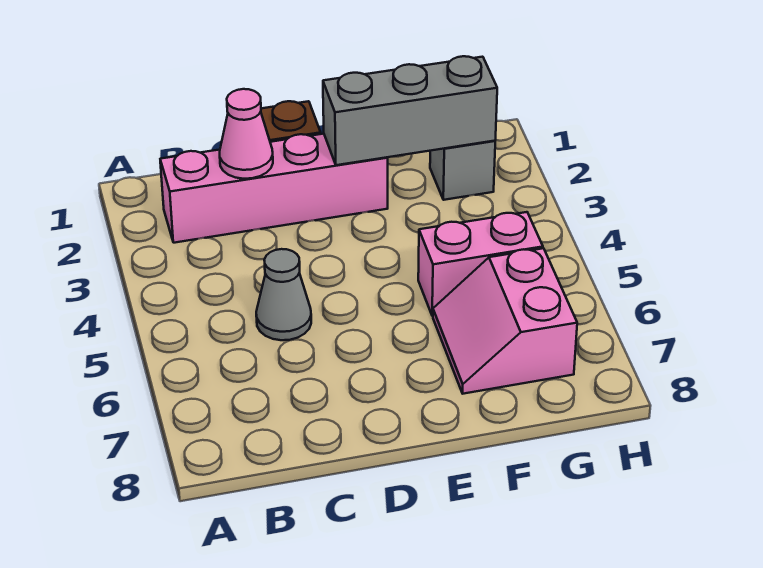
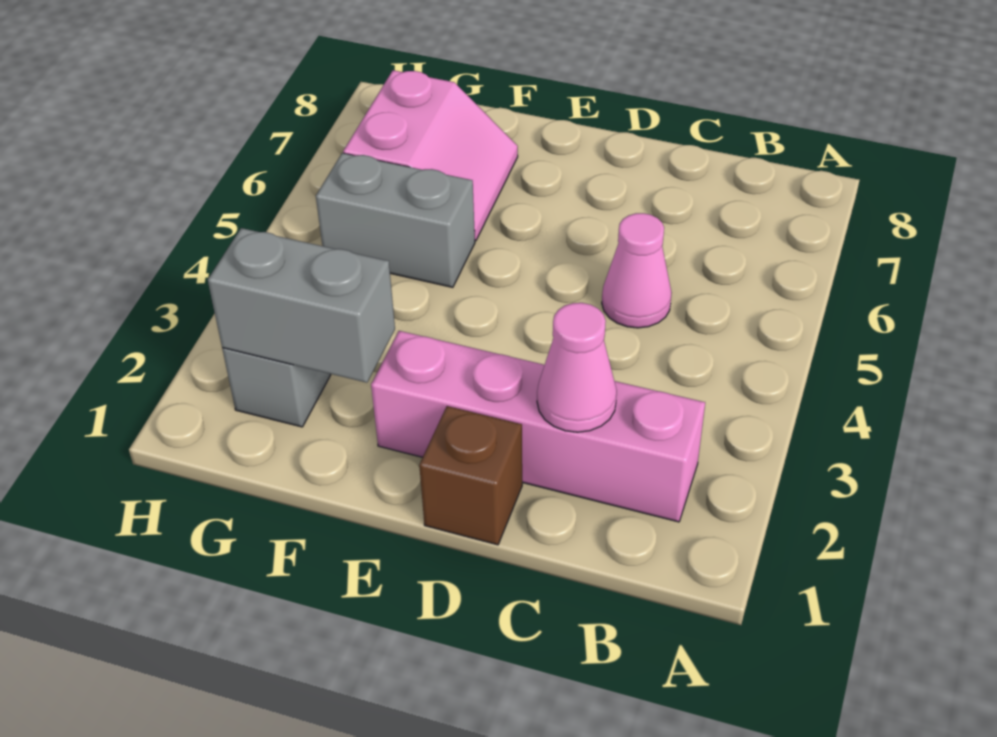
grey 1x1 cone [256,249,311,340] -> pink 1x1 cone [602,213,672,328]
grey 1x3 brick [323,56,497,165] -> grey 1x2 brick [208,228,395,383]
pink 1x2 brick [418,212,543,316] -> grey 1x2 brick [316,153,475,287]

